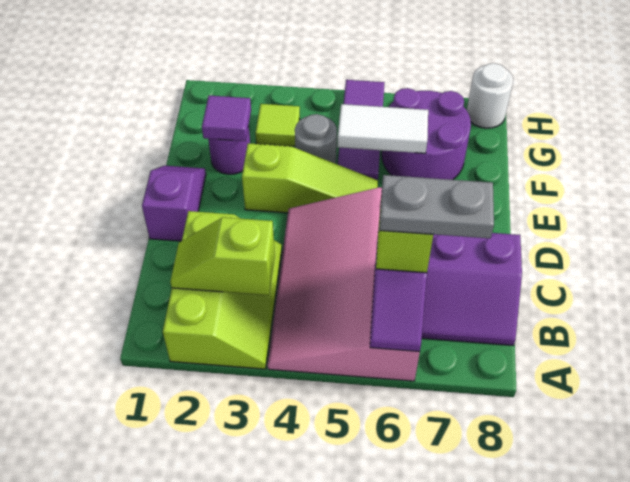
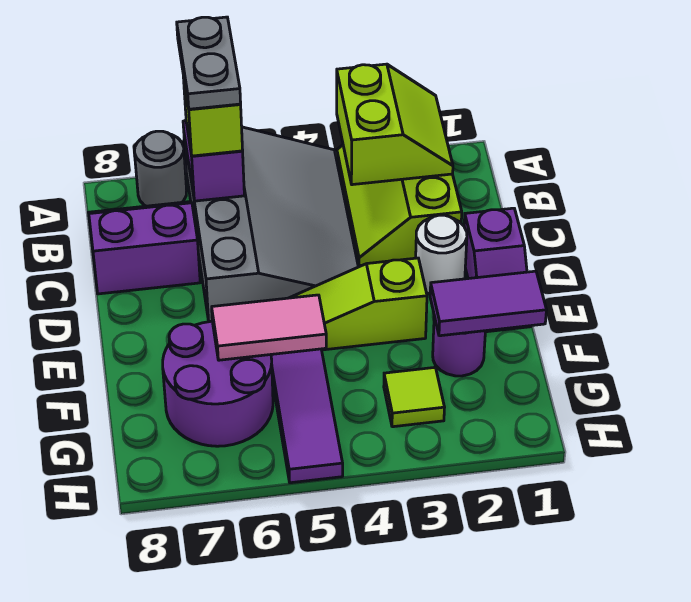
pink 3x4 slope [268,187,420,381] -> grey 3x4 slope [184,127,358,322]
lime 1x2 slope [170,217,275,295] -> lime 2x2 slope [337,64,453,185]
grey 1x2 plate [379,175,494,238] -> grey 1x2 plate turned to [177,17,241,109]
purple 1x1 tile [202,95,251,141] -> purple 1x2 tile [430,271,547,336]
grey 1x1 round brick [295,114,337,164] -> grey 1x1 round brick moved to [135,131,187,206]
white 1x2 tile [337,104,428,153] -> pink 1x2 tile [212,295,326,360]
white 1x1 round brick [467,63,513,128] -> white 1x1 round brick moved to [416,215,467,294]

